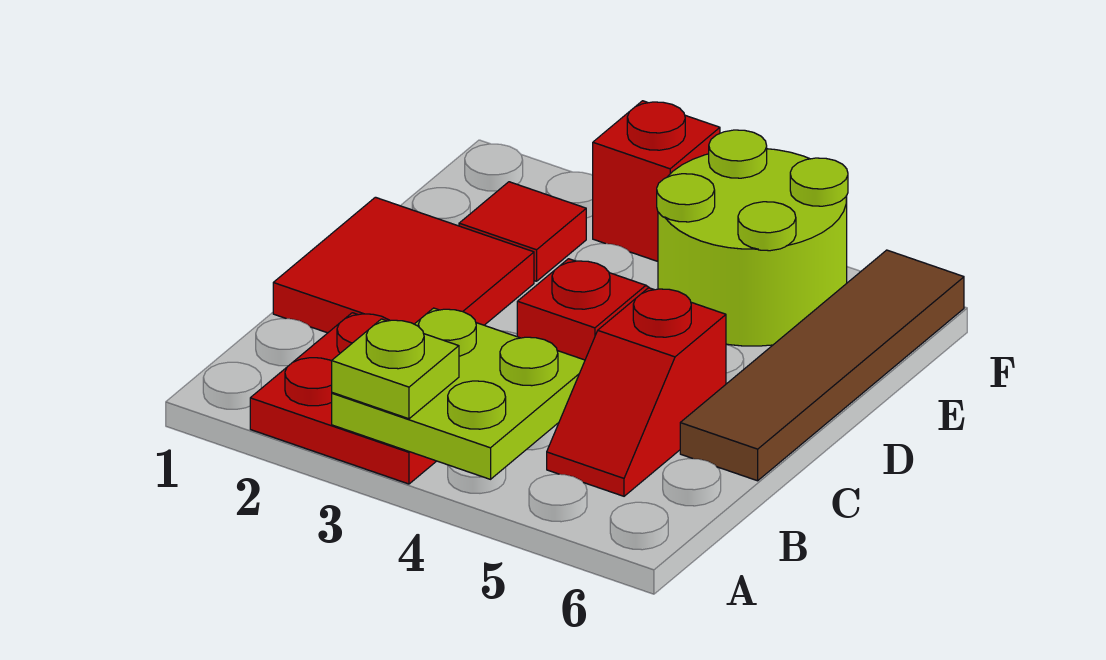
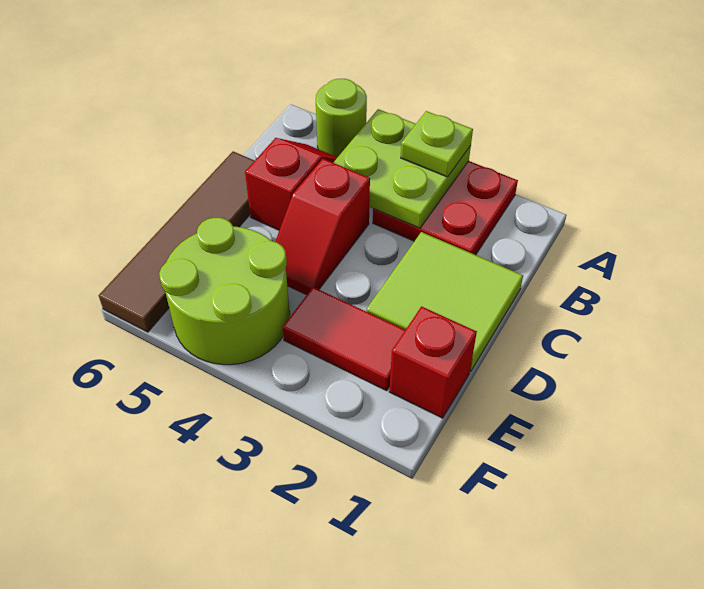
none -> lime 1x1 round brick [316,79,367,157]
red 2x2 tile [273,197,534,333] -> lime 2x2 tile [366,232,523,372]
red 1x1 tile [459,182,586,281] -> red 1x2 tile [282,287,405,391]
red 1x1 brick [593,101,720,261] -> red 1x1 brick moved to [389,306,477,418]

